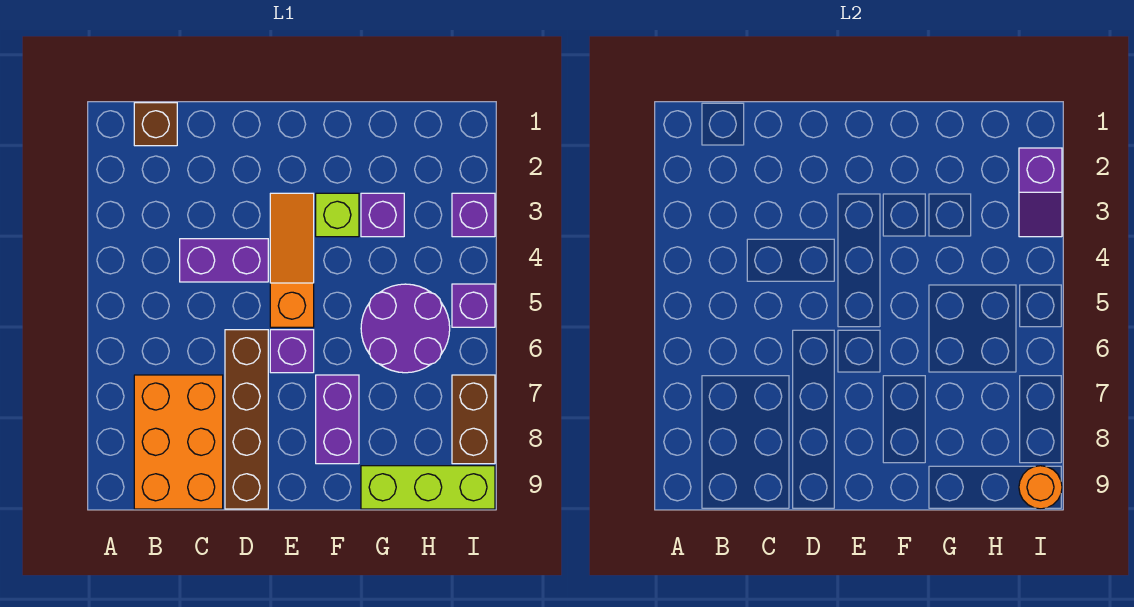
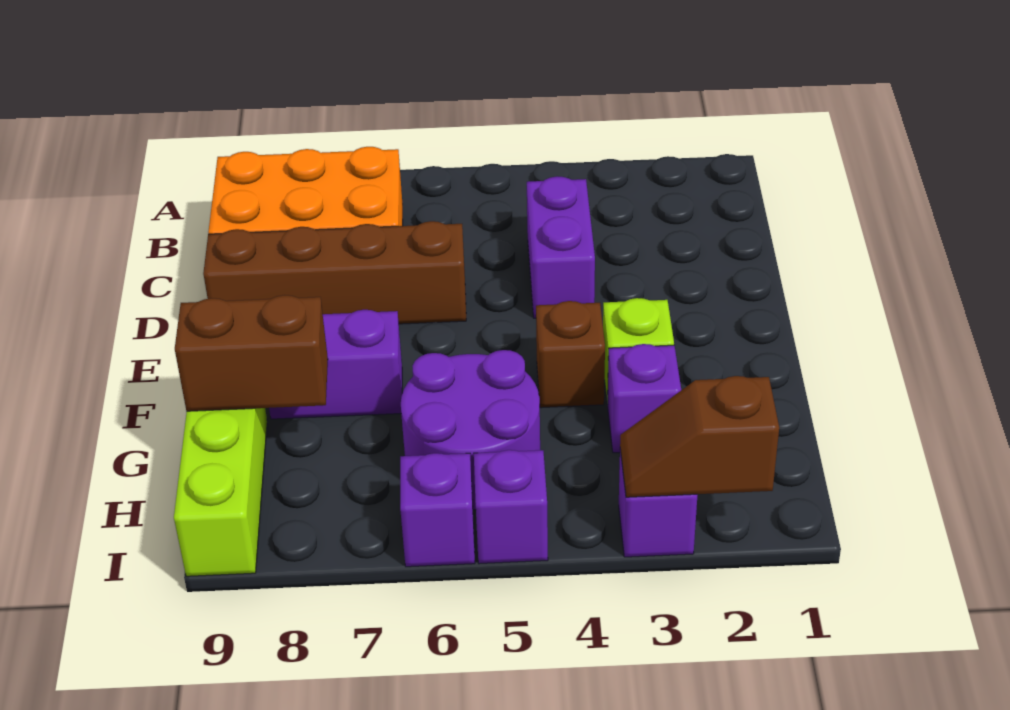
brown 1x1 brick [134,103,177,146] -> brown 1x1 brick moved to [536,301,605,408]
orange 1x3 slope [270,193,314,327] -> none
purple 1x1 brick [270,330,314,373] -> purple 1x1 brick moved to [400,453,475,567]
purple 1x2 slope [1019,148,1062,237] -> brown 1x2 slope [620,376,779,497]
brown 1x2 brick [452,375,495,464] -> brown 1x2 brick moved to [175,295,328,411]
orange 1x1 round brick [1019,466,1062,509] -> none

